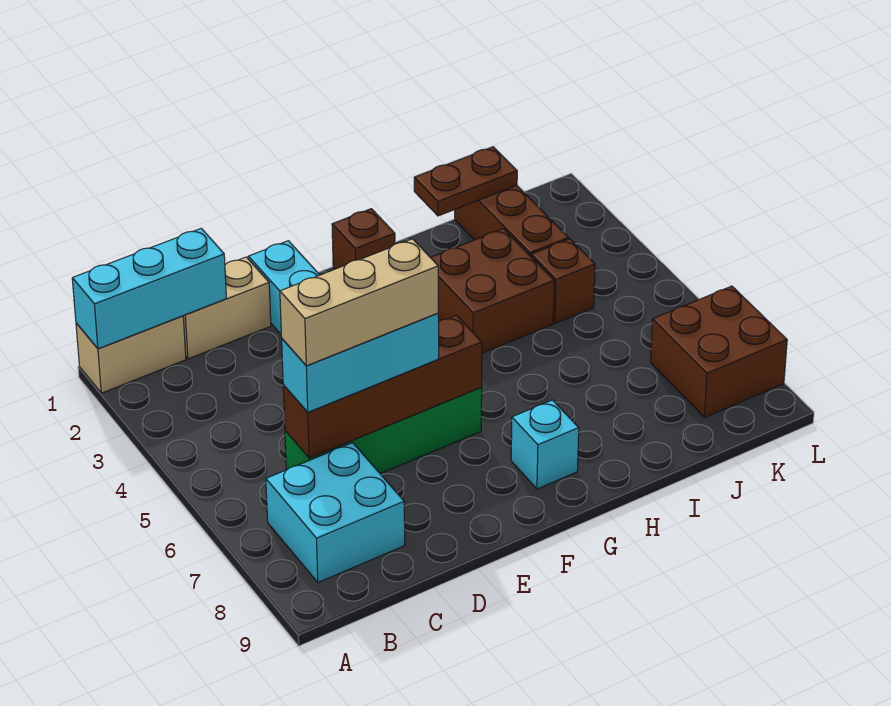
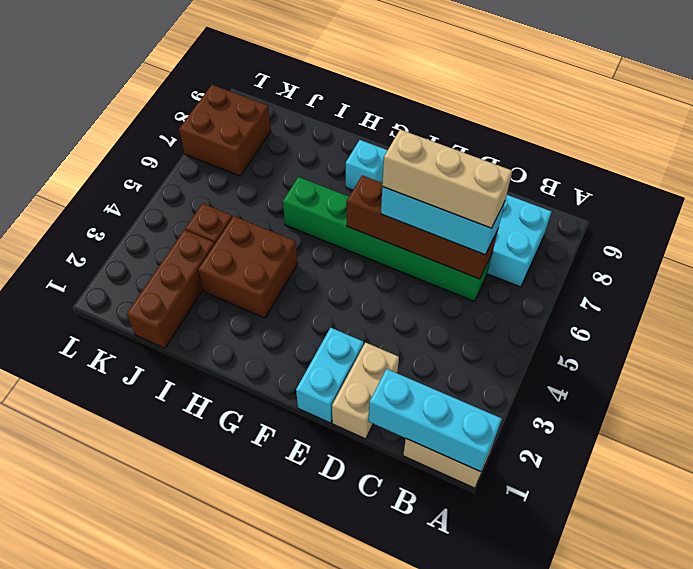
tan 1x2 brick [183,257,271,359] -> tan 1x2 brick turned to [332,342,399,439]
green 1x4 brick [285,387,482,474] -> green 1x6 brick [283,177,492,301]
brown 1x1 brick [332,209,395,269] -> none
brown 1x2 plate [414,147,517,216] -> none

